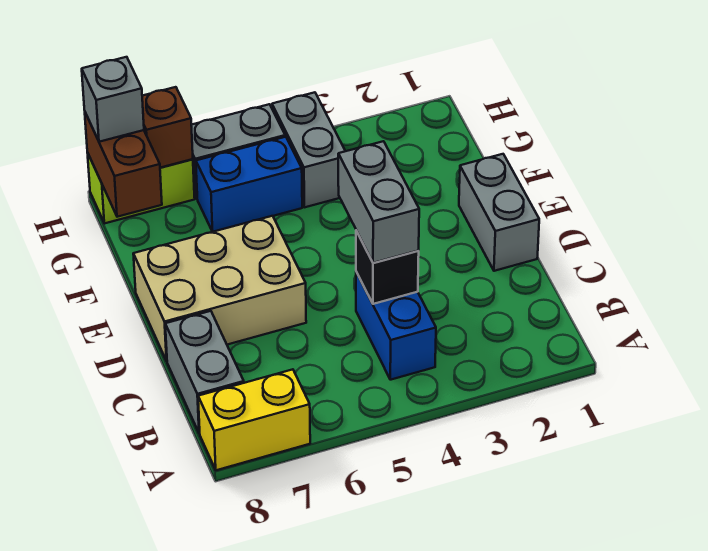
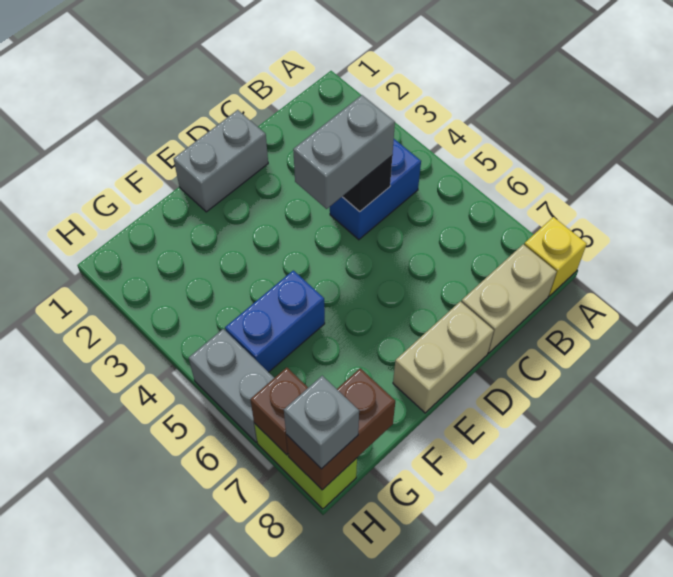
yellow 1x2 brick [198,369,310,470] -> yellow 1x1 brick [524,217,587,296]
grey 1x2 brick [165,311,244,433] -> tan 1x2 brick [461,244,557,353]
tan 2x3 brick [133,216,306,361] -> tan 1x2 brick [393,301,494,413]
grey 1x2 brick [272,92,345,207] -> none
blue 1x2 brick [196,137,302,232] -> blue 1x2 brick turned to [225,270,325,372]

